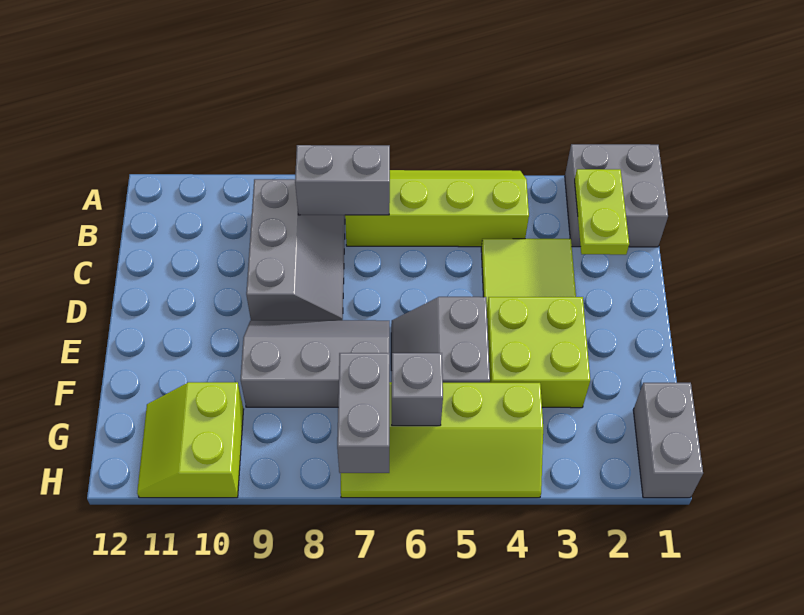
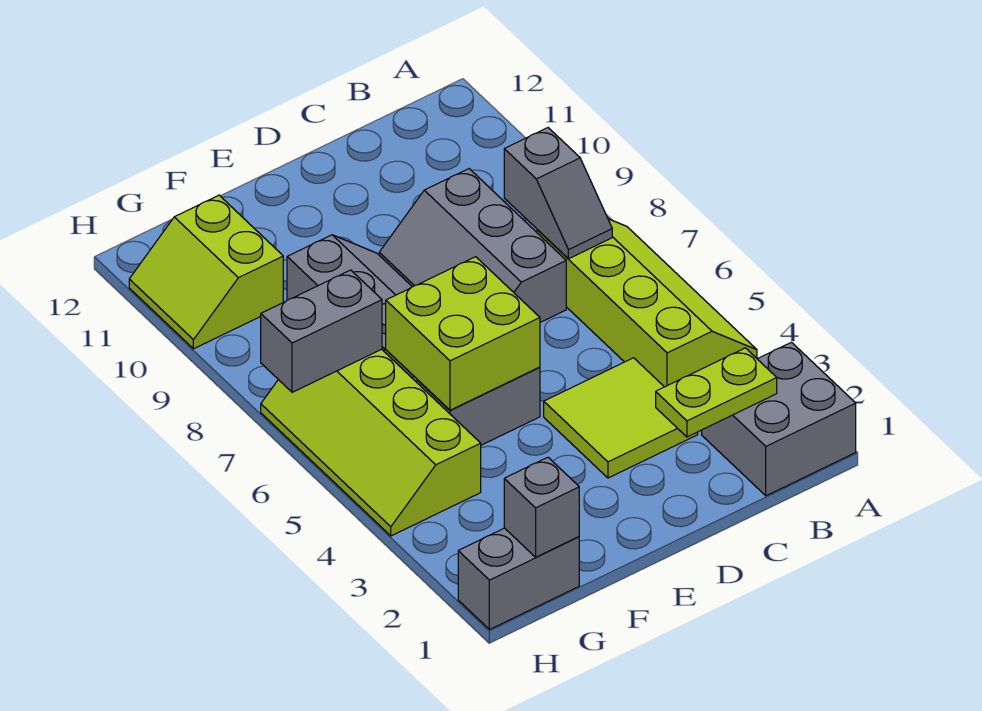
grey 1x2 brick [295,145,390,215] -> grey 1x2 slope [504,128,612,259]
grey 2x3 slope [246,179,345,320] -> grey 2x3 slope turned to [379,169,566,322]
lime 2x2 brick [487,297,590,408] -> lime 2x2 brick moved to [386,257,540,410]
grey 1x1 brick [392,353,443,426] -> grey 1x1 brick moved to [504,457,579,557]
lime 2x2 slope [137,382,244,498] -> lime 2x2 slope turned to [129,195,283,349]

